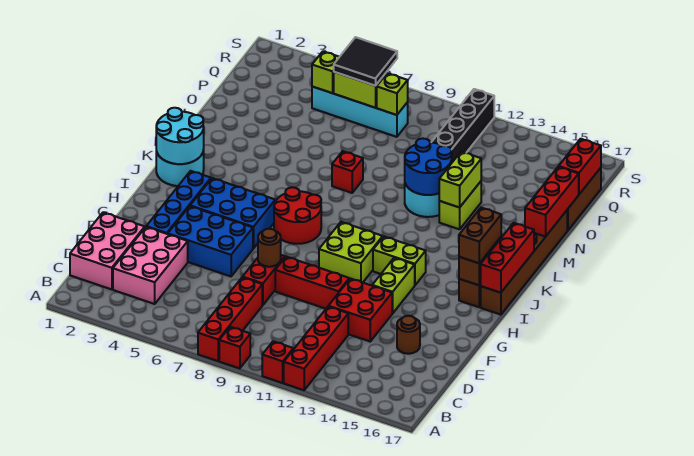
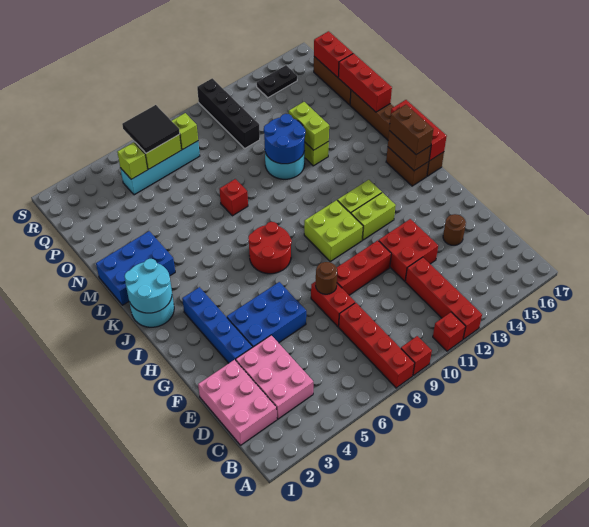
lime 1x2 brick [372,258,415,313] -> lime 1x2 brick turned to [351,193,396,240]
blue 2x3 brick [190,178,275,249] -> blue 2x3 brick moved to [96,231,175,305]
none -> black 1x2 plate [256,65,297,98]

